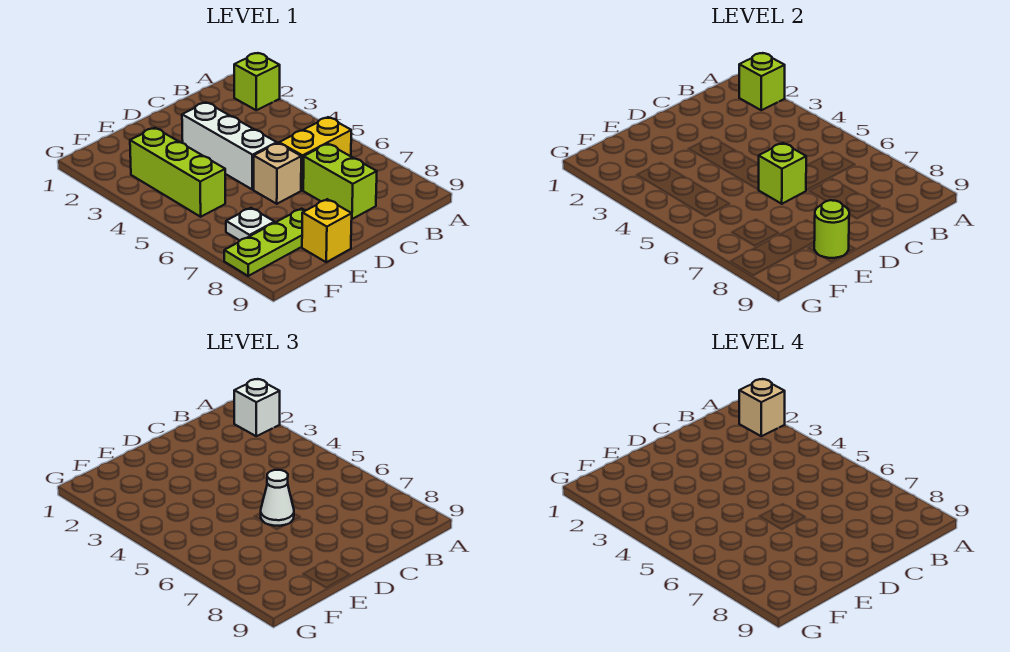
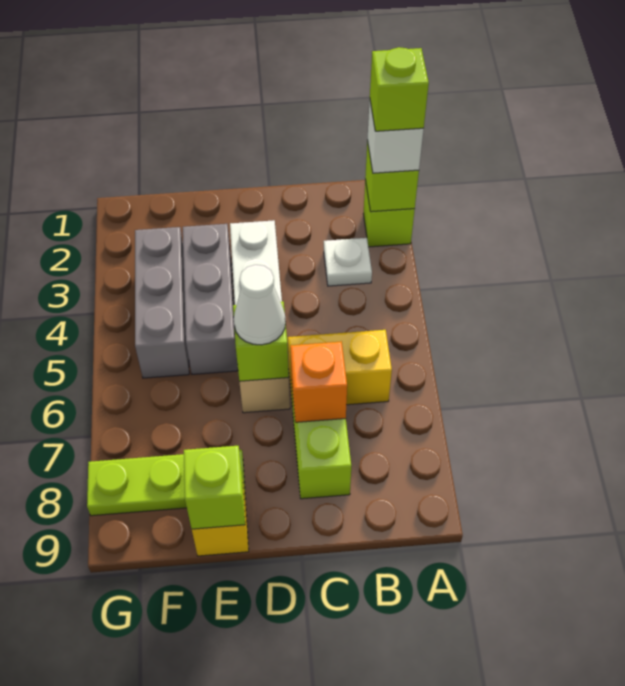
tan 1x1 brick [739,379,785,436] -> lime 1x1 brick [370,47,429,131]
none -> orange 1x1 brick [290,341,347,422]
none -> grey 1x3 brick [183,224,238,374]
lime 1x1 round brick [814,200,849,258] -> lime 1x1 brick [184,446,245,529]
lime 1x3 brick [130,128,225,217] -> grey 1x3 brick [135,227,189,378]
white 1x1 plate [226,208,275,240] -> white 1x1 plate moved to [324,238,372,286]

